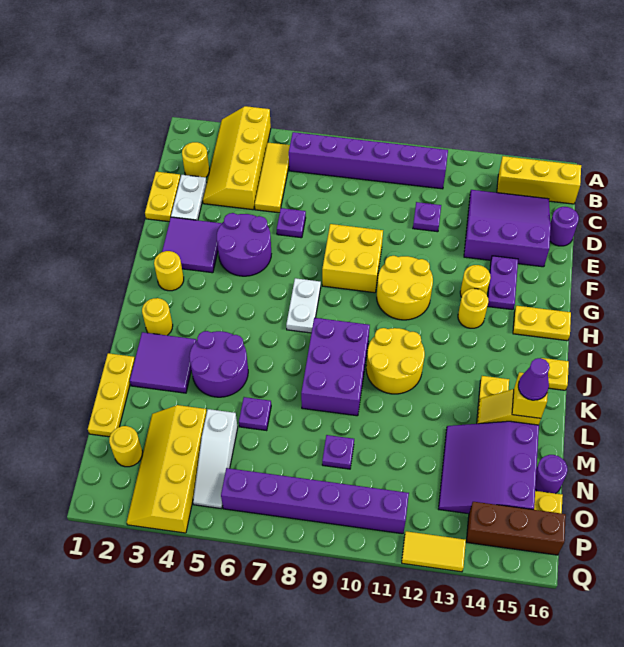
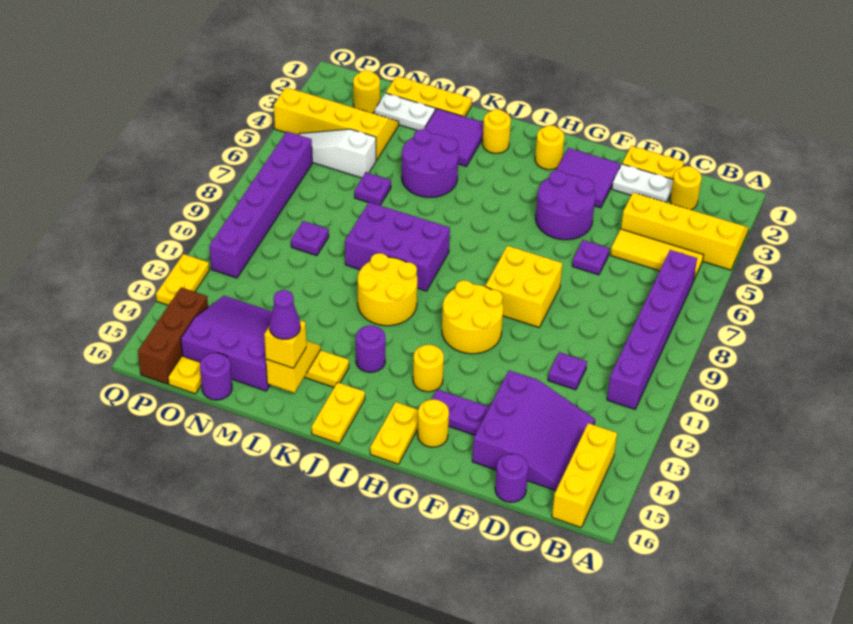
yellow 1x1 round brick [460,265,491,297] -> yellow 1x1 round brick moved to [418,399,449,447]
white 1x2 plate [286,278,321,333] -> white 1x2 plate moved to [375,93,435,130]
none -> purple 1x1 round brick [356,325,386,372]
yellow 1x1 plate [541,358,569,390] -> yellow 1x2 plate [312,382,365,444]
yellow 1x2 tile [402,531,466,572] -> yellow 1x2 plate [156,254,209,305]

